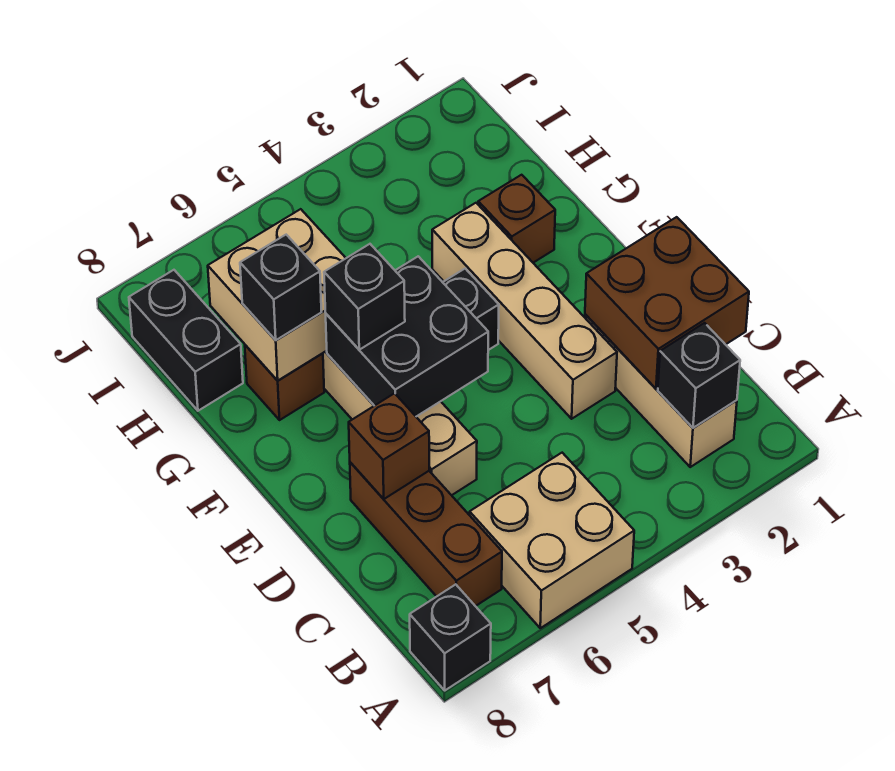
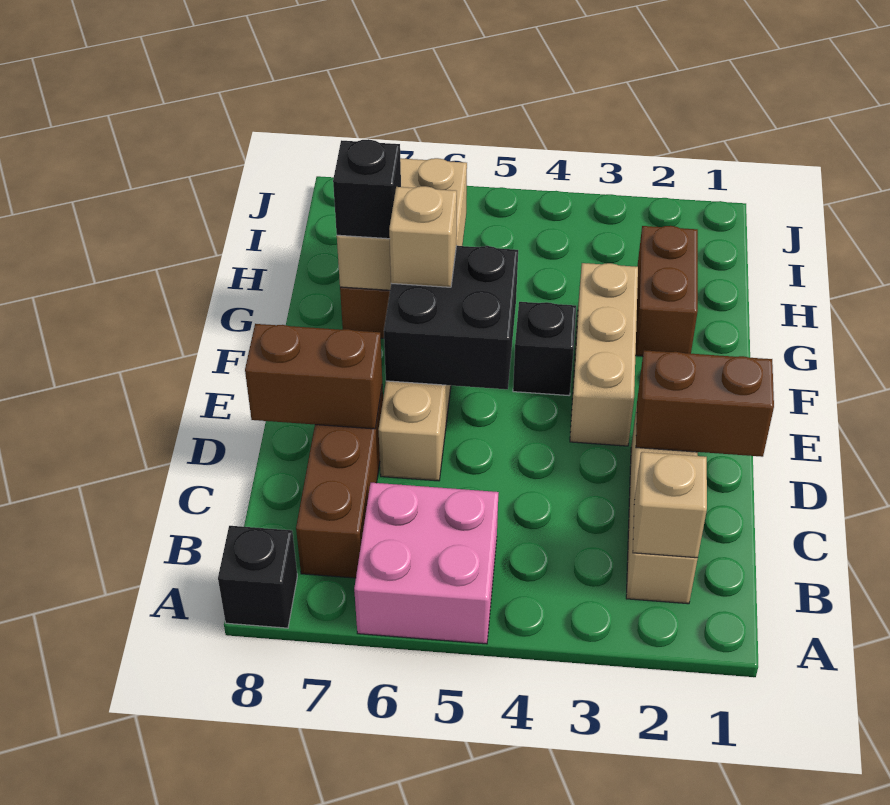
tan 2x2 brick [470,453,634,628] -> pink 2x2 brick [354,483,499,644]
black 1x1 brick [658,323,740,428] -> tan 1x1 brick [633,452,707,558]
brown 2x2 brick [585,217,749,389] -> brown 1x2 brick [636,350,774,457]
tan 1x4 brick [432,203,617,419] -> tan 1x3 brick [570,263,638,446]
brown 1x1 brick [349,393,429,499] -> brown 1x2 brick [245,324,382,429]
black 1x1 brick [324,244,405,350] -> tan 1x1 brick [389,186,457,287]
brown 1x1 brick [478,175,555,263] -> brown 1x2 brick [635,226,698,356]
black 1x2 brick [129,270,243,411] -> none

